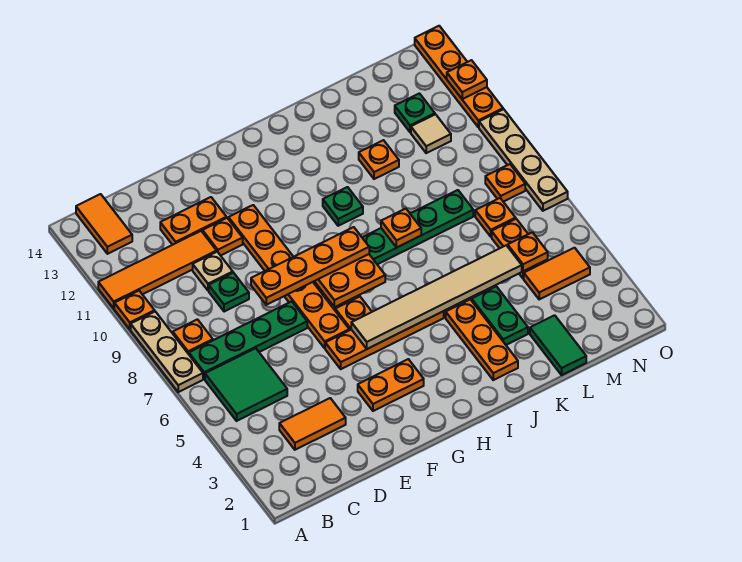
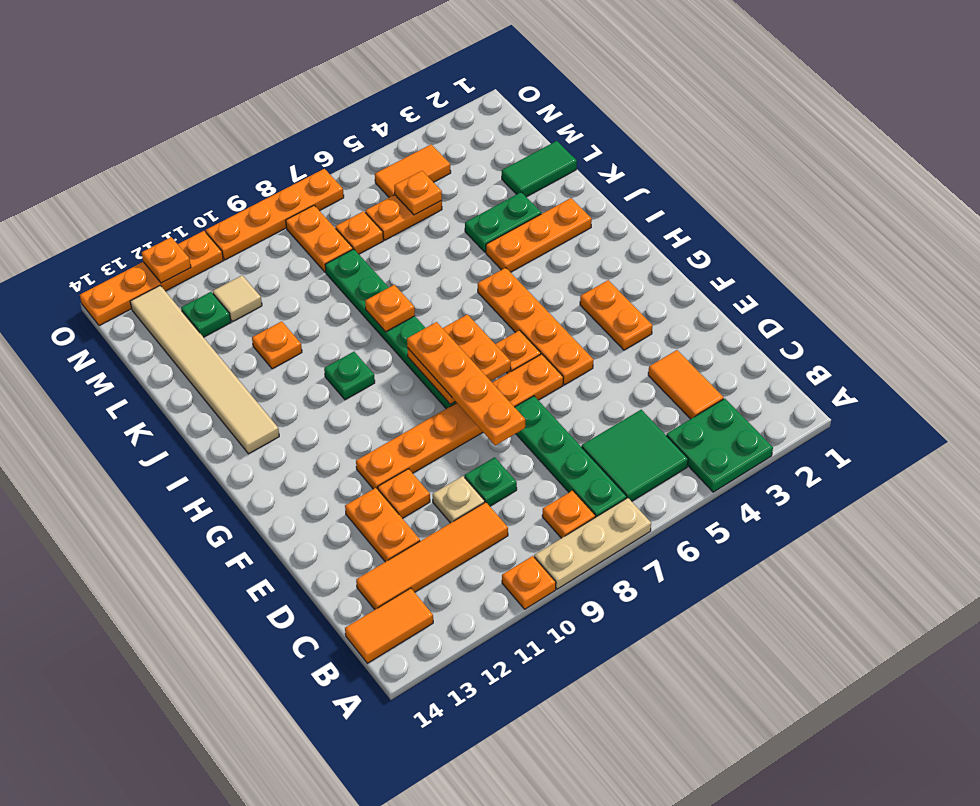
none -> green 2x2 plate [666,399,773,492]
orange 1x4 tile [98,231,217,308] -> orange 1x4 tile turned to [356,502,508,609]
tan 1x6 tile [351,245,522,349] -> tan 1x6 tile moved to [130,285,279,454]
orange 1x2 tile [524,248,590,299] -> orange 1x2 tile turned to [375,145,451,198]
orange 1x1 plate [485,164,525,202] -> orange 1x2 plate [286,205,353,272]
tan 1x4 plate [479,109,568,211] -> orange 1x4 plate [206,169,344,260]

